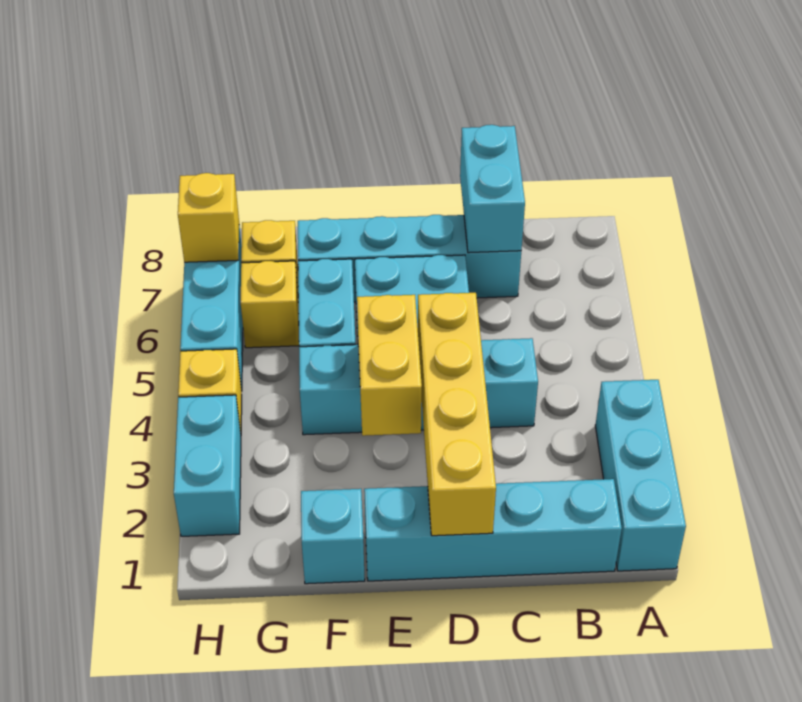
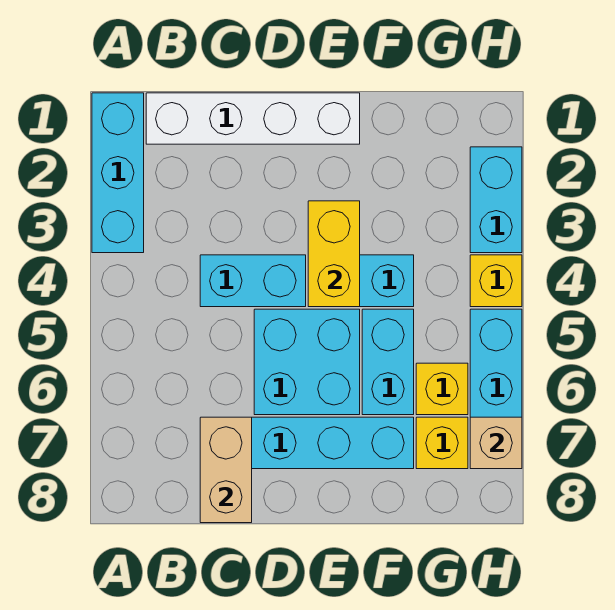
cyan 1x4 brick [364,479,622,581] -> white 1x4 brick [146,93,360,144]
cyan 1x2 brick [460,125,525,253] -> tan 1x2 brick [200,417,252,523]
yellow 1x4 brick [418,293,496,536] -> none
cyan 1x1 brick [301,489,365,584] -> none
yellow 1x1 brick [178,173,239,262] -> tan 1x1 brick [470,417,522,469]

